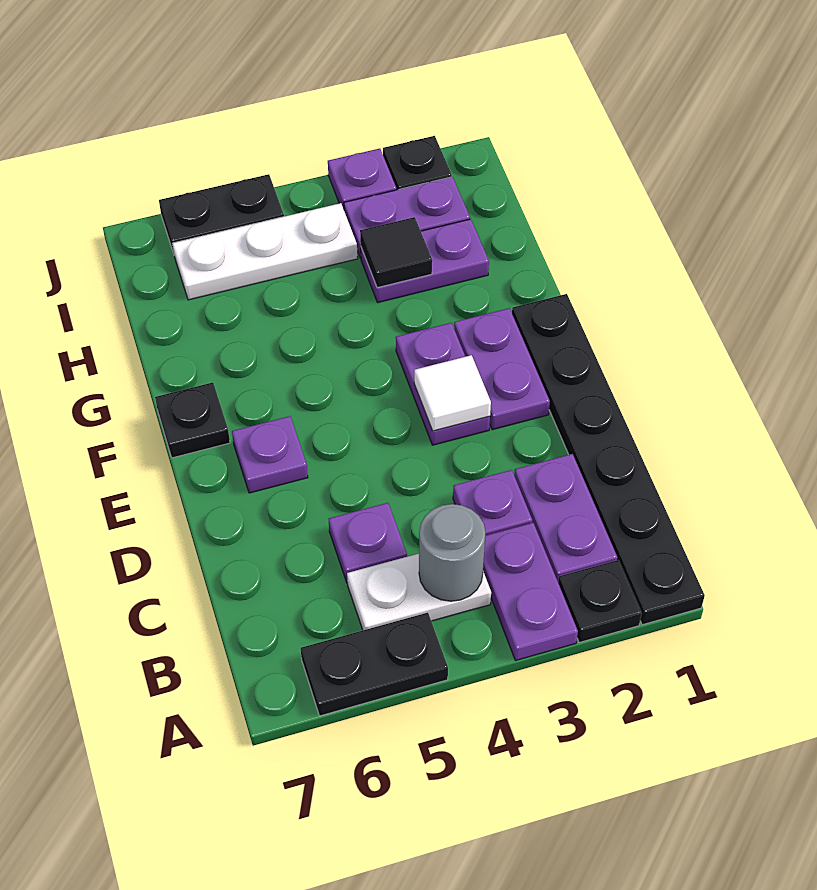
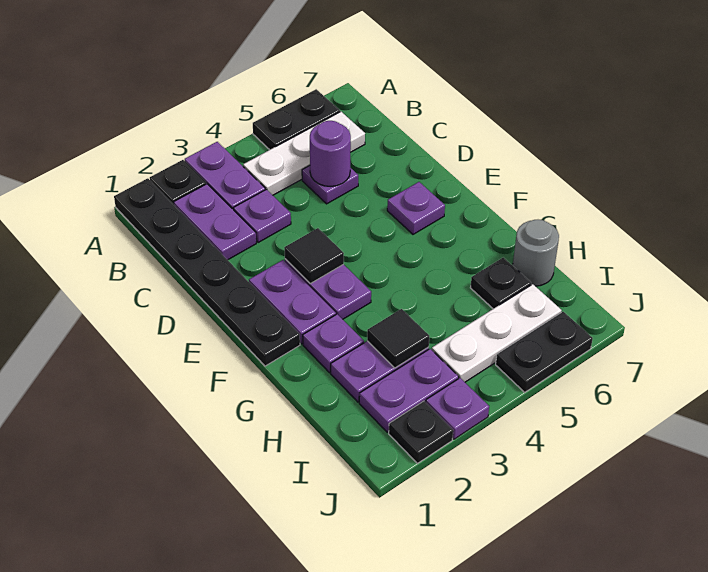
white 1x2 plate [347,554,491,630] -> white 1x3 plate [243,112,365,195]
grey 1x1 round brick [419,504,485,601] -> grey 1x1 round brick moved to [513,220,559,286]
none -> purple 1x1 round brick [310,121,351,186]
white 1x1 tile [414,355,491,431] -> black 1x1 tile [284,228,344,283]
black 1x1 plate [155,382,230,458] -> black 1x1 plate moved to [470,258,531,309]
none -> purple 1x1 plate [303,314,364,373]

